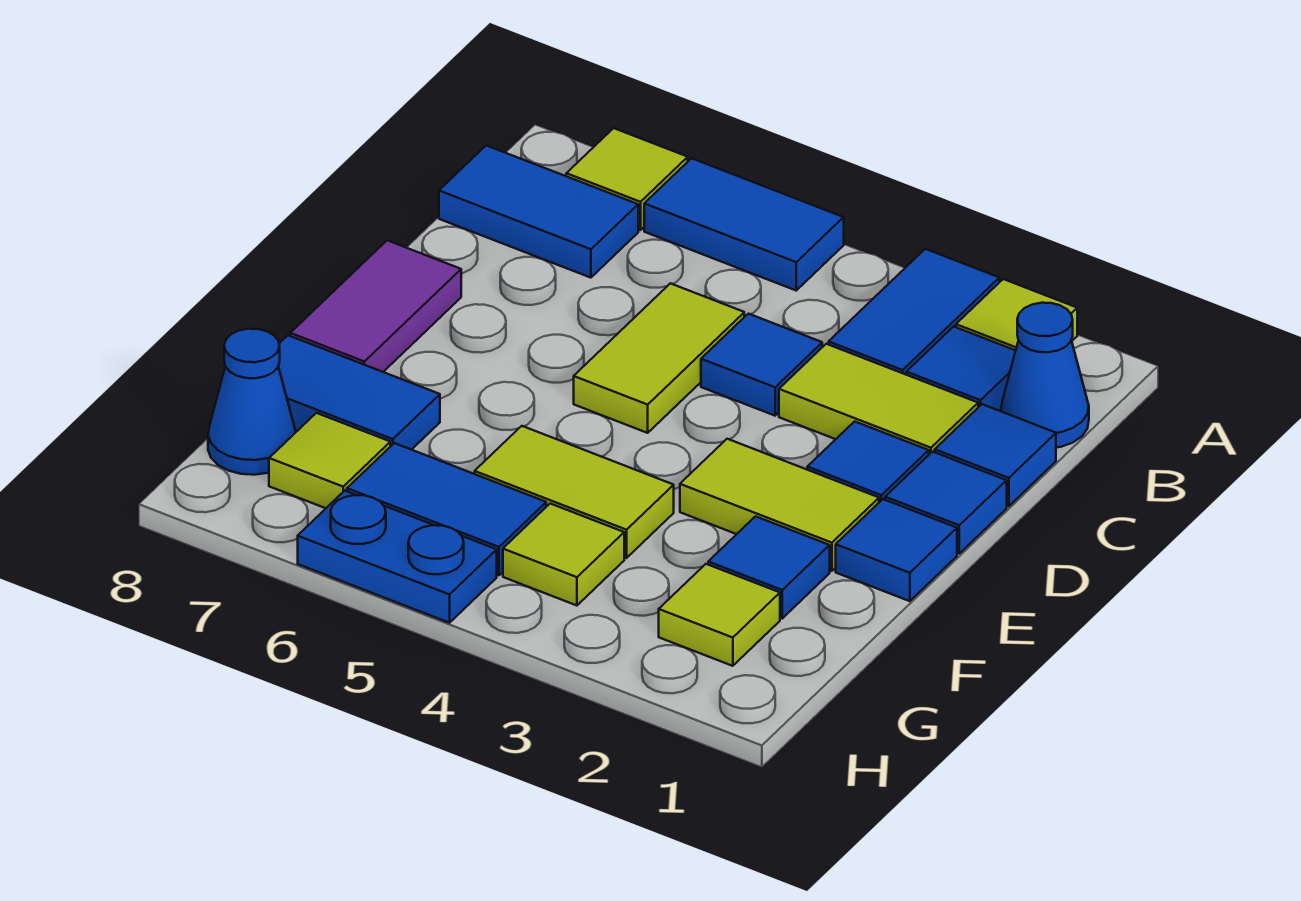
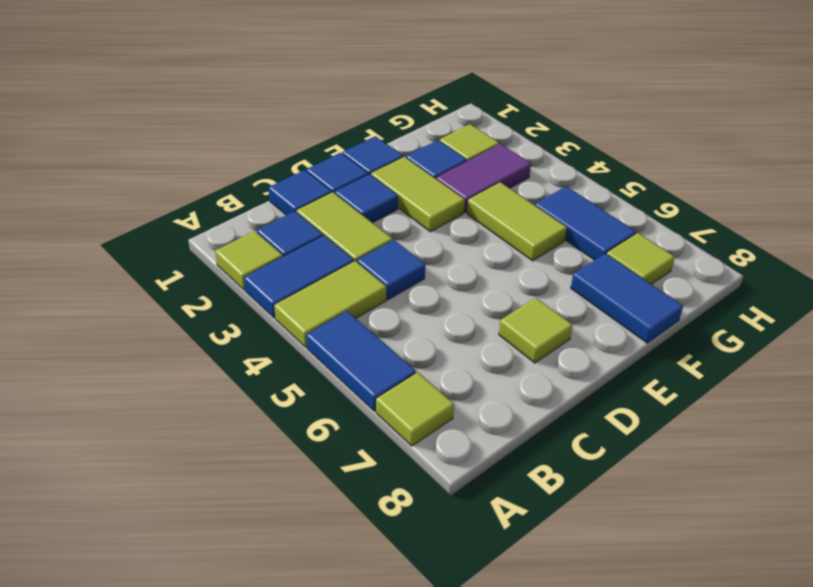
blue 1x1 cone [1001,303,1089,448] -> none
blue 1x2 tile [439,145,638,278] -> none
lime 1x2 tile [574,283,744,433] -> lime 1x2 tile moved to [274,261,386,347]
purple 1x2 tile [290,240,461,372] -> purple 1x2 tile moved to [436,144,531,212]
lime 1x1 tile [503,504,624,606] -> lime 1x1 tile moved to [499,298,573,363]
blue 1x1 cone [208,329,296,475] -> none
blue 1x2 plate [298,491,497,623] -> none

